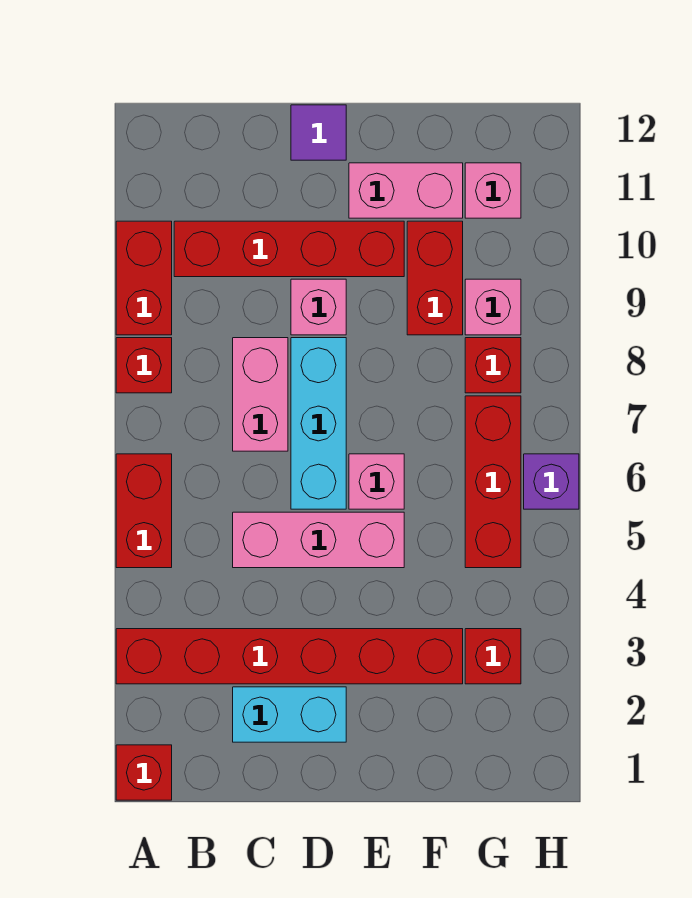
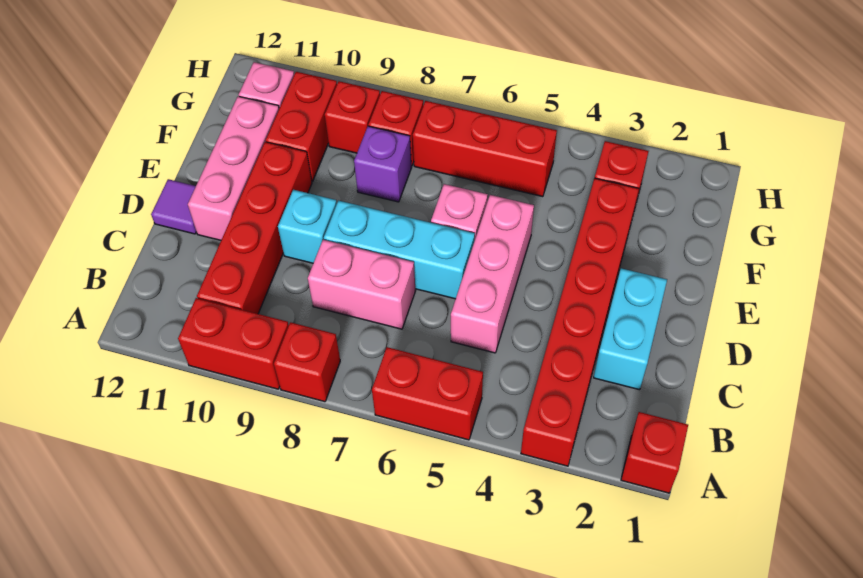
pink 1x1 brick [291,279,346,335] -> cyan 1x1 brick [278,190,337,263]
pink 1x2 brick [349,163,463,218] -> pink 1x3 brick [188,96,279,240]
red 1x2 brick [407,221,463,335] -> red 1x2 brick turned to [266,72,337,181]
pink 1x1 brick [465,279,521,335] -> red 1x1 brick [325,81,380,153]
purple 1x1 brick [524,454,579,509] -> purple 1x1 brick moved to [354,126,411,202]

